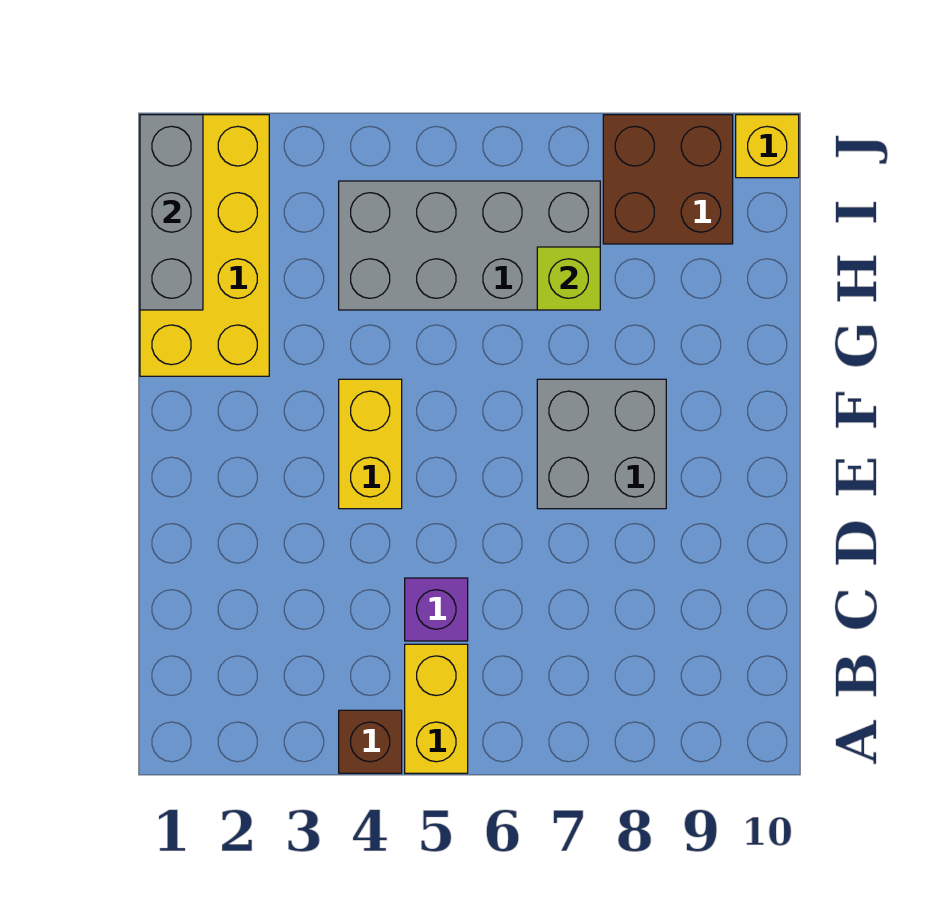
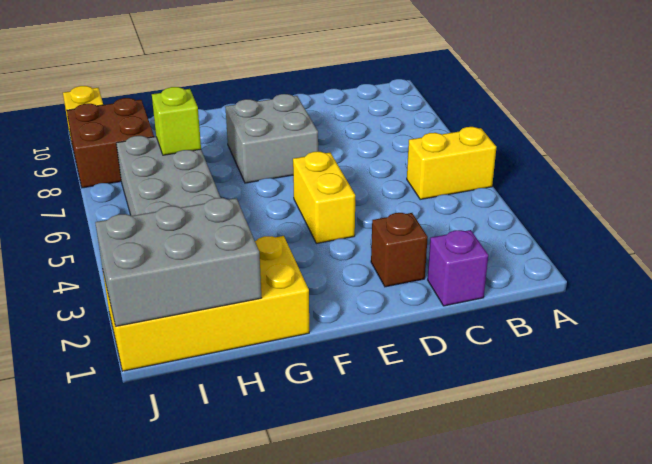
brown 1x1 brick [339,710,402,773] -> brown 1x1 brick moved to [371,213,428,287]
purple 1x1 brick [405,578,468,641] -> purple 1x1 brick moved to [428,230,488,306]
yellow 1x2 brick [339,379,402,509] -> yellow 1x2 brick turned to [293,152,355,244]
grey 1x3 brick [140,115,203,310] -> grey 2x3 brick [95,198,261,326]

